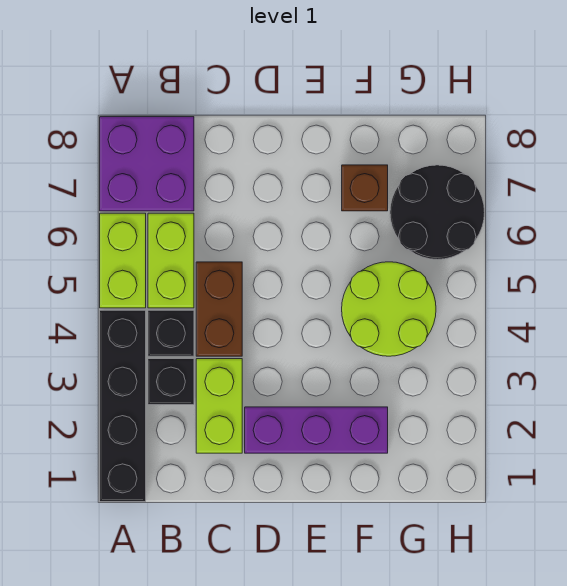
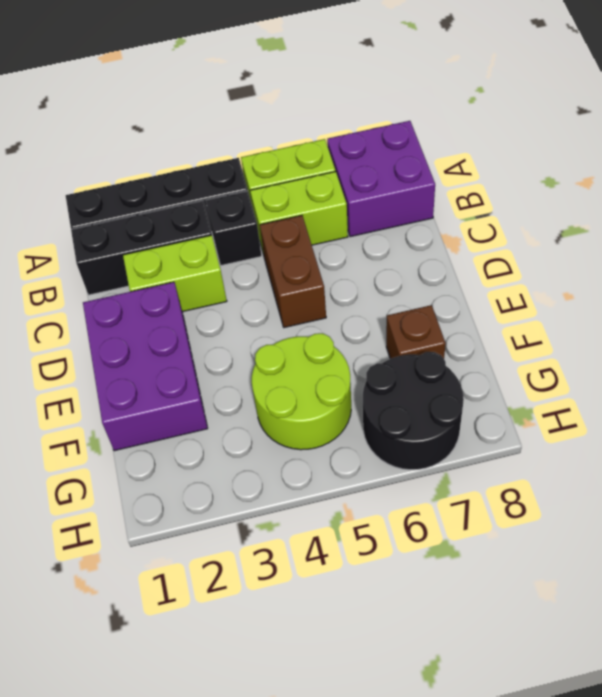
black 1x1 brick [148,359,194,405] -> black 1x3 brick [71,201,212,295]
brown 1x2 brick [196,262,242,356] -> brown 1x2 brick turned to [260,215,326,328]
purple 1x3 brick [245,407,388,453] -> purple 2x3 brick [83,282,208,451]

